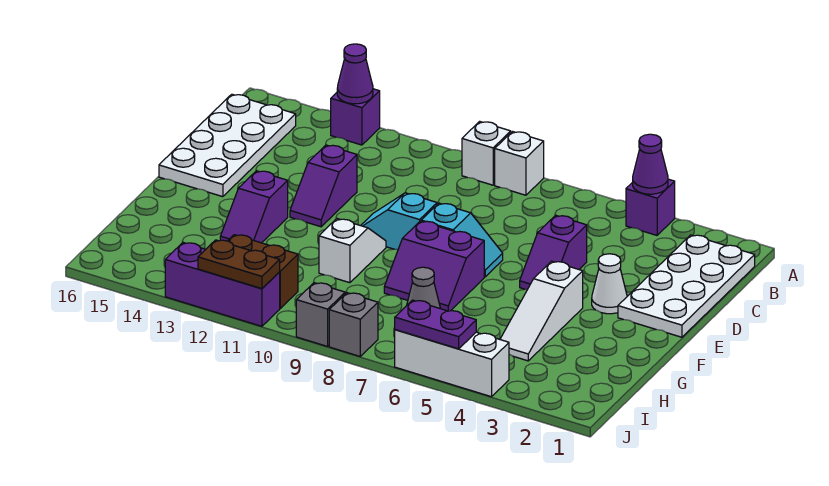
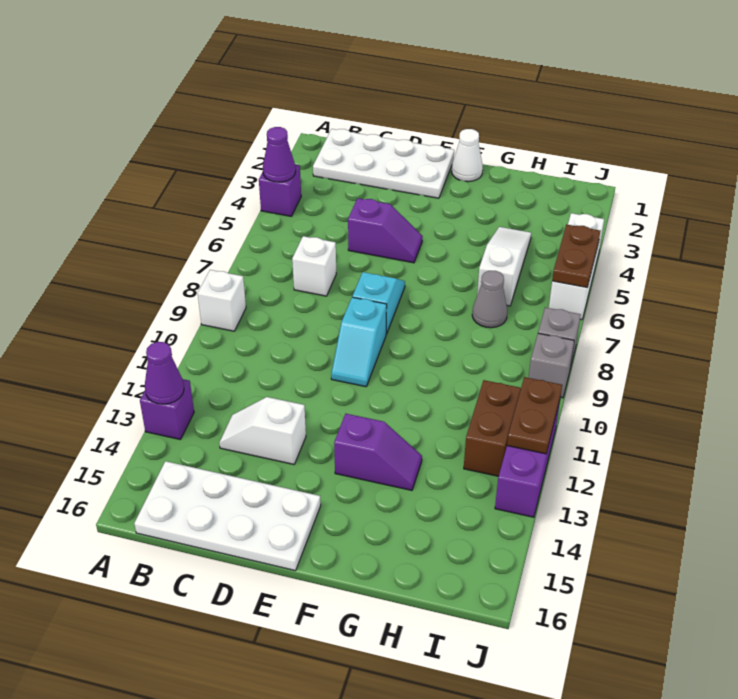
white 1x1 brick [495,132,544,195] -> white 1x1 brick moved to [292,236,336,296]
purple 1x2 slope [290,145,357,227] -> none
white 1x1 cone [592,254,627,314] -> white 1x1 cone moved to [452,129,483,182]
white 1x3 slope [500,261,583,361] -> white 1x3 slope turned to [477,227,531,306]
purple 2x2 slope [384,221,484,311] -> none
white 1x2 slope [319,219,386,283] -> white 1x2 slope moved to [219,397,306,464]
purple 1x2 plate [395,300,476,349] -> brown 1x2 plate [552,224,600,287]

